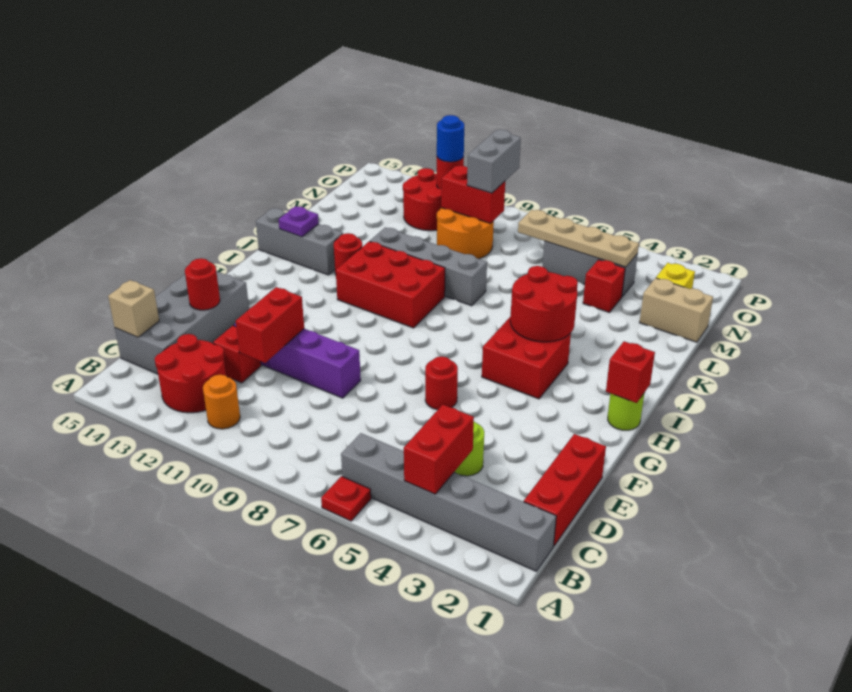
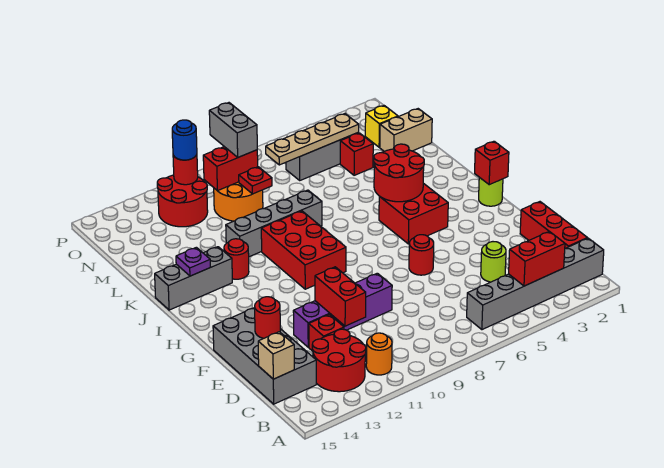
red 1x1 plate [321,476,371,521] -> red 1x1 plate moved to [239,167,272,194]
red 1x2 brick [404,405,474,494] -> red 1x2 brick turned to [509,231,565,286]
red 2x3 brick [336,241,445,328] -> red 2x3 brick turned to [261,211,346,289]

